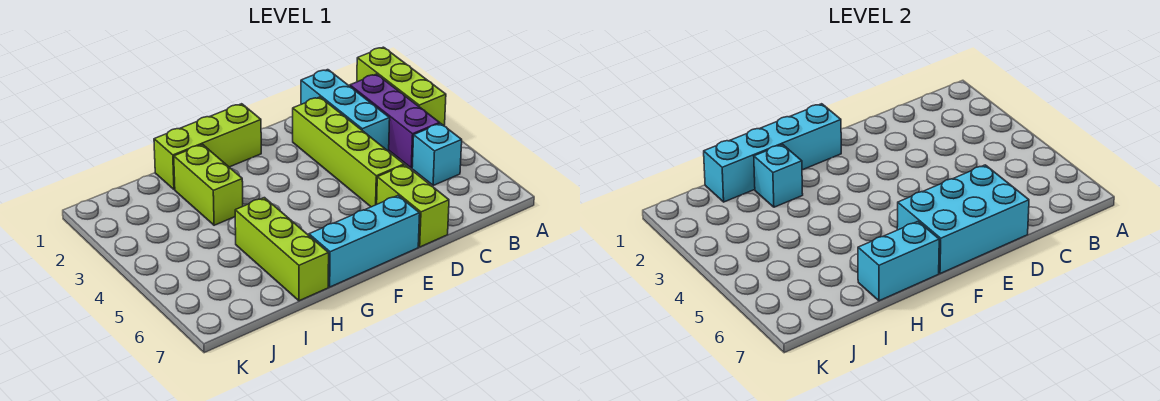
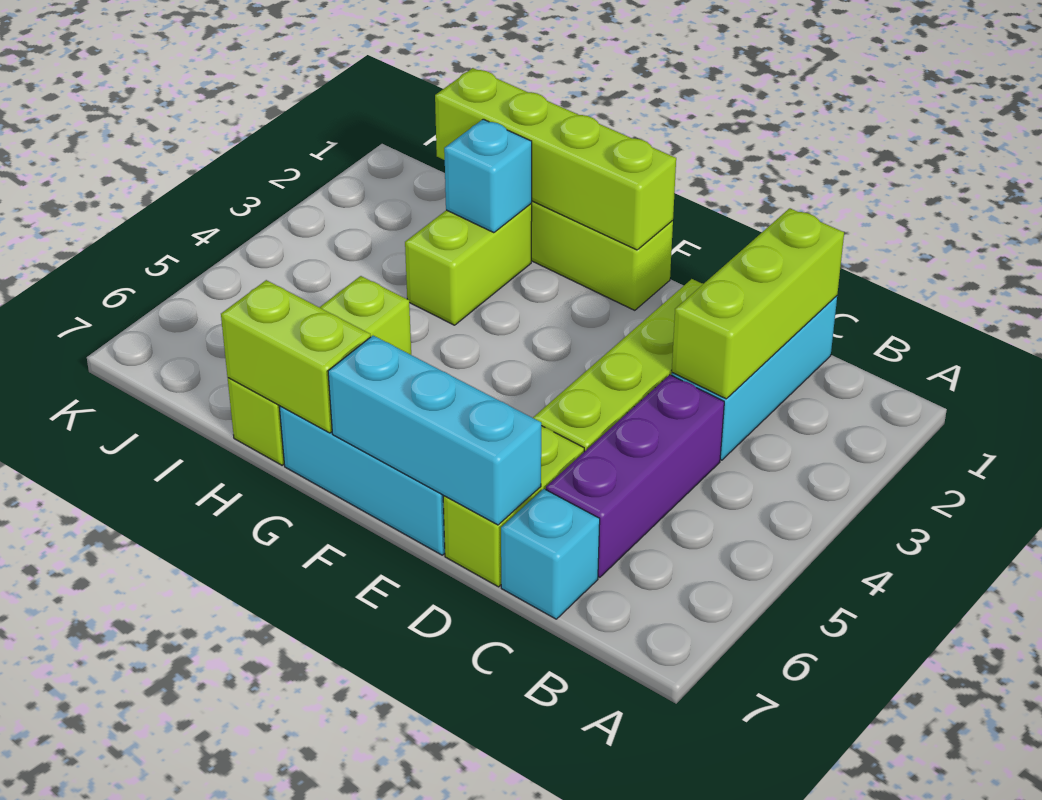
lime 1x3 brick [357,47,446,126] -> lime 1x3 brick moved to [672,208,844,399]
purple 1x3 brick [350,74,440,168] -> purple 1x3 brick moved to [546,375,724,577]
cyan 1x1 brick [412,123,462,186] -> cyan 1x1 brick moved to [501,489,600,619]
cyan 2x3 brick [897,165,1029,274] -> cyan 1x3 brick [328,336,541,525]
cyan 1x4 brick [704,104,841,202] -> lime 1x4 brick [435,68,676,250]
cyan 1x2 brick [858,222,939,301] -> lime 1x2 brick [221,280,371,433]

